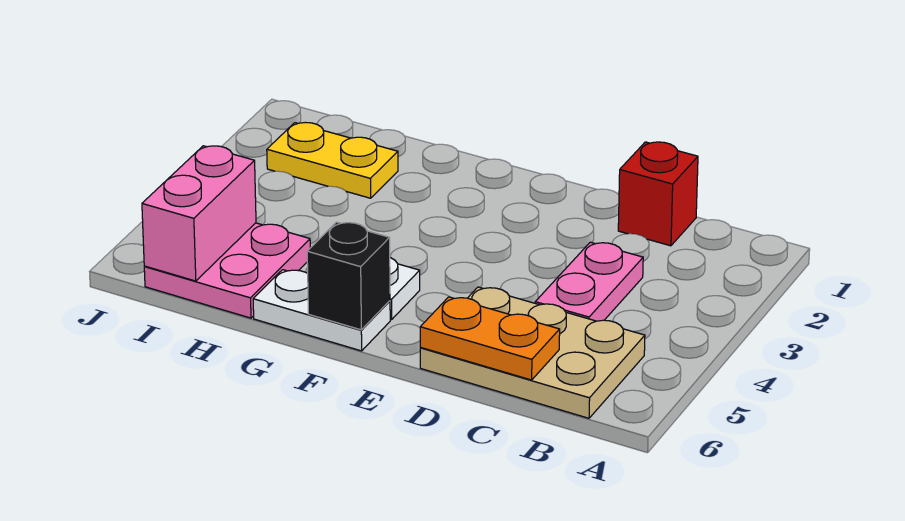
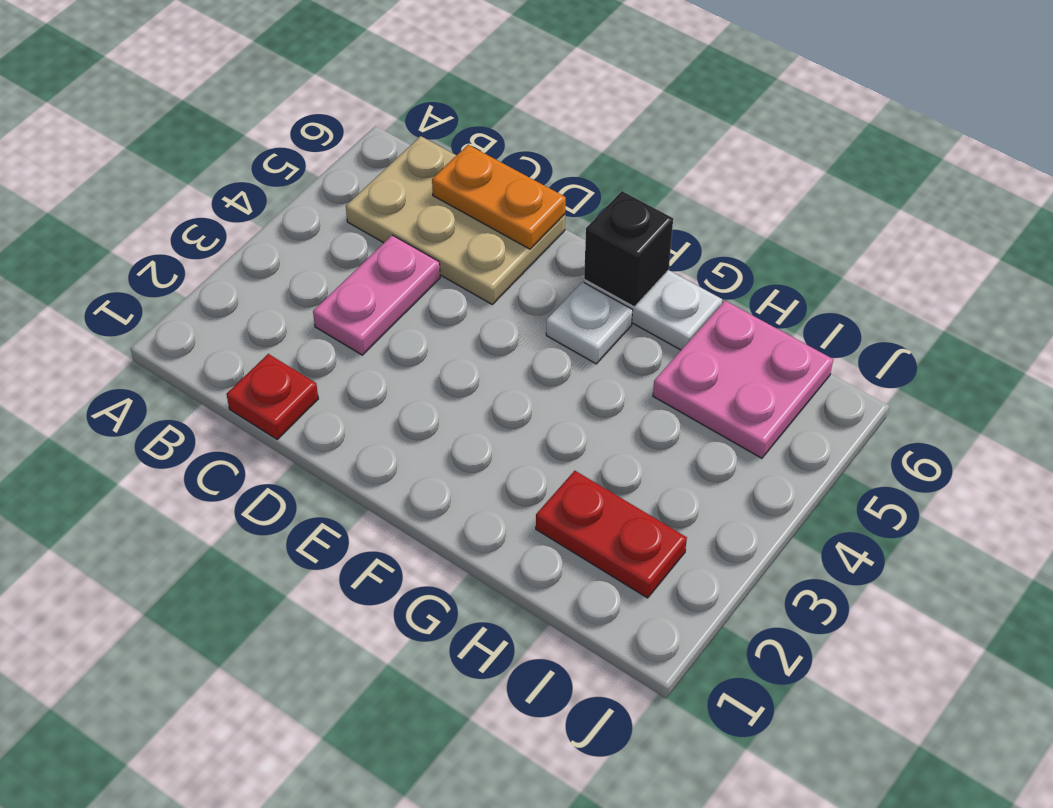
red 1x1 brick [618,142,698,246] -> red 1x1 plate [226,354,318,439]
yellow 1x2 plate [267,122,398,198] -> red 1x2 plate [536,471,687,598]
pink 1x2 brick [142,146,256,281] -> none

